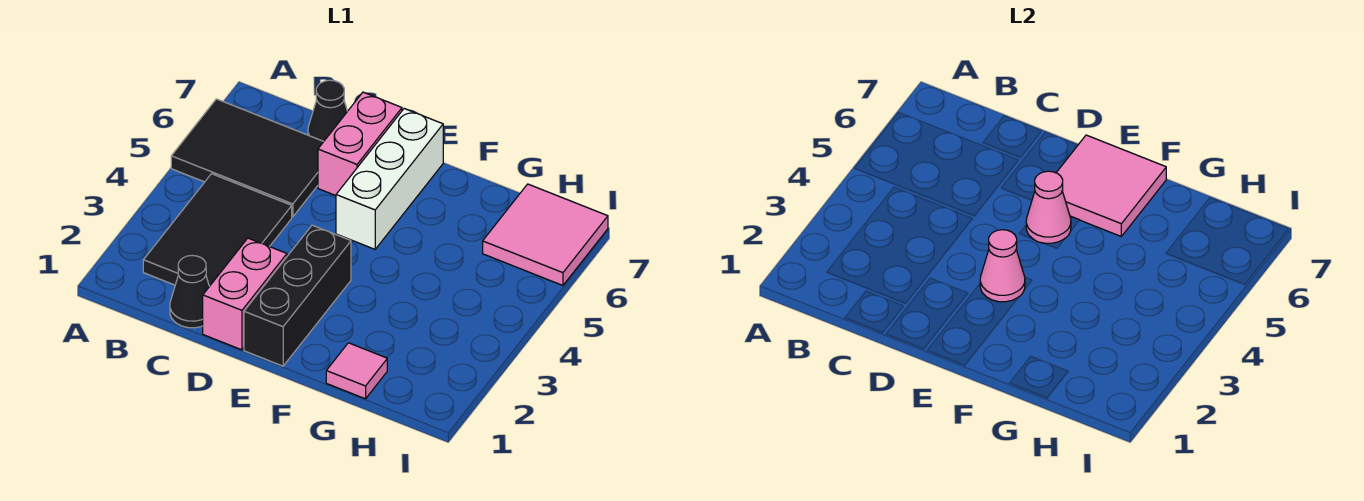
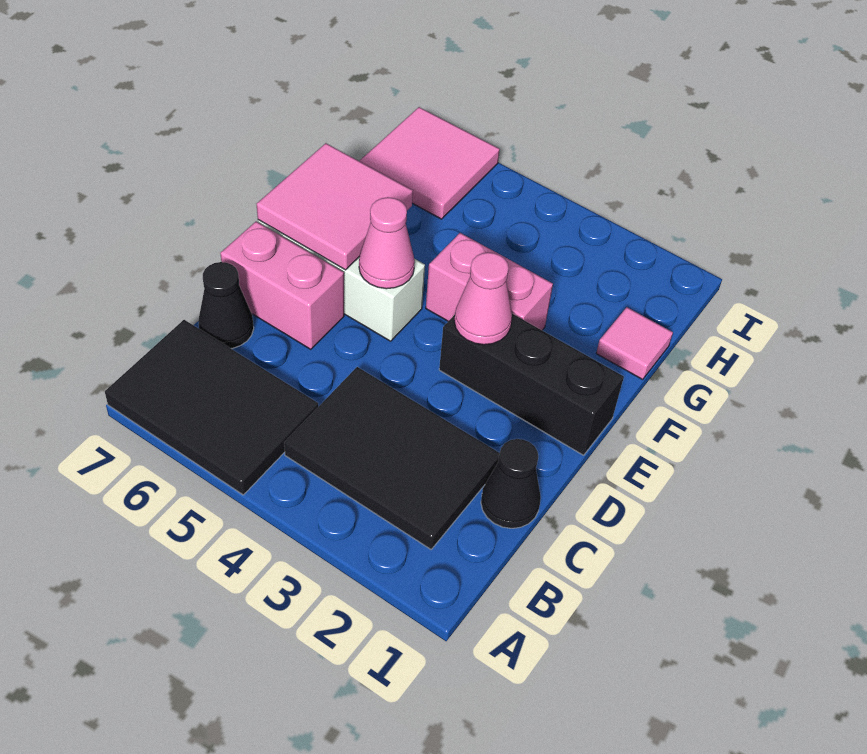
black 2x3 tile [171,99,324,217] -> black 2x3 tile turned to [105,320,318,495]
pink 1x2 brick [203,238,287,350] -> pink 1x2 brick moved to [426,233,553,330]

